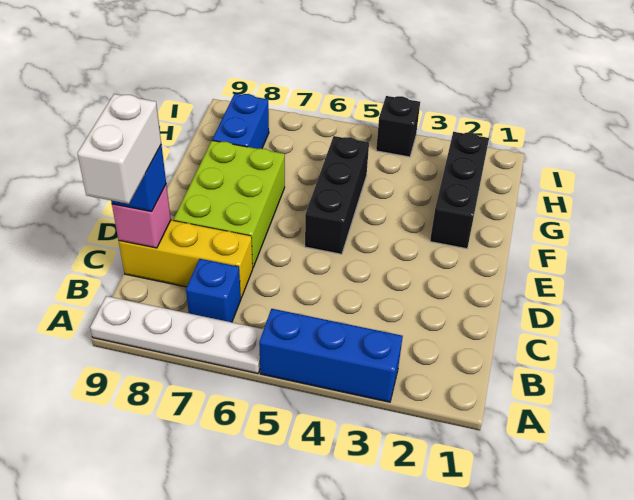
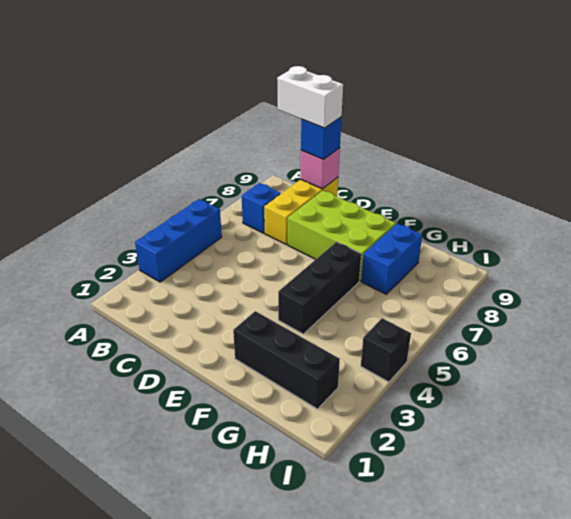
white 1x4 plate [90,296,264,374] -> none
black 1x3 brick [305,136,369,254] -> black 1x3 brick turned to [278,242,361,334]
blue 1x2 brick [212,94,269,149] -> blue 1x2 brick turned to [361,224,422,294]

